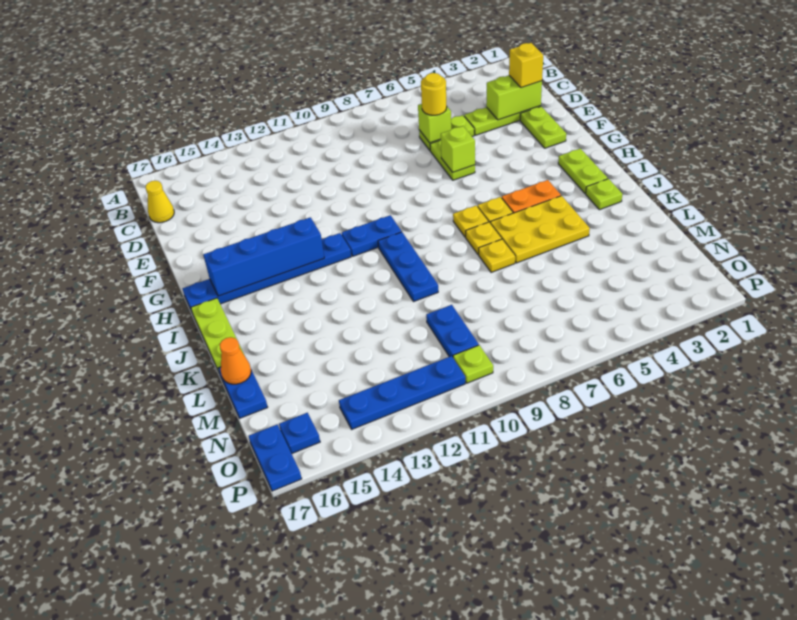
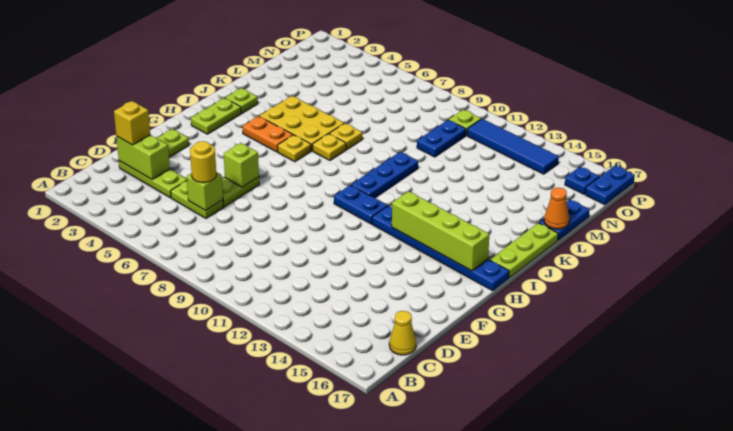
blue 1x4 brick [203,217,324,296] -> lime 1x4 brick [392,191,489,271]
yellow 1x1 plate [453,206,489,237] -> none
blue 1x4 plate [339,356,465,429] -> blue 1x4 tile [467,119,559,174]

